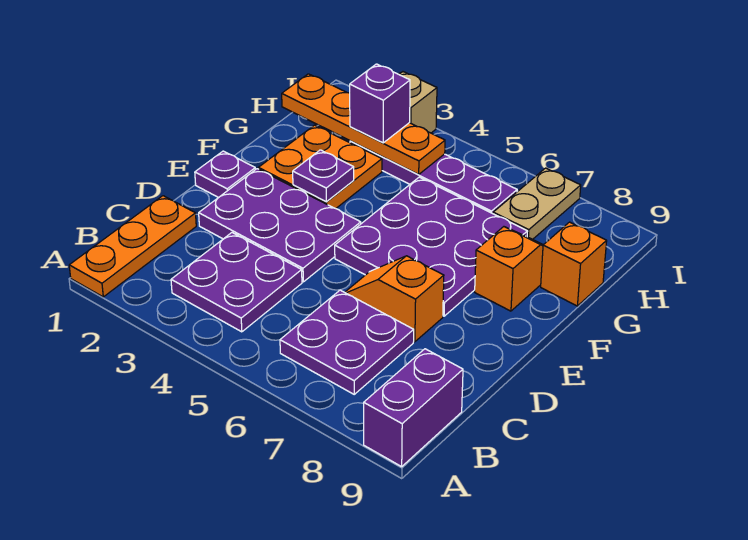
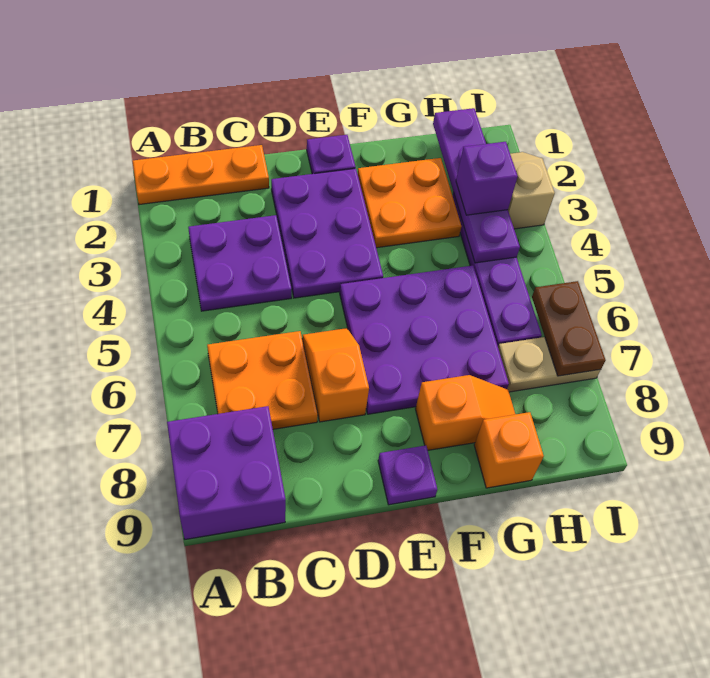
purple 1x2 brick [364,349,463,467] -> purple 2x2 brick [167,406,286,539]
purple 2x2 plate [280,290,414,394] -> orange 2x2 plate [207,331,318,429]
purple 1x1 plate [293,150,354,202] -> purple 1x1 plate moved to [378,445,437,505]
orange 1x4 plate [282,74,445,174] -> purple 1x4 plate [433,108,520,263]
none -> brown 1x2 plate [532,281,606,376]

